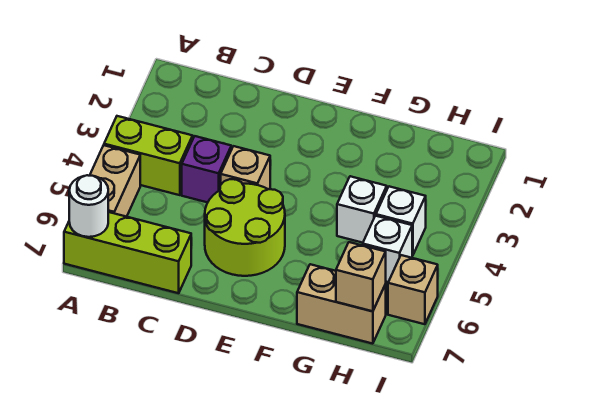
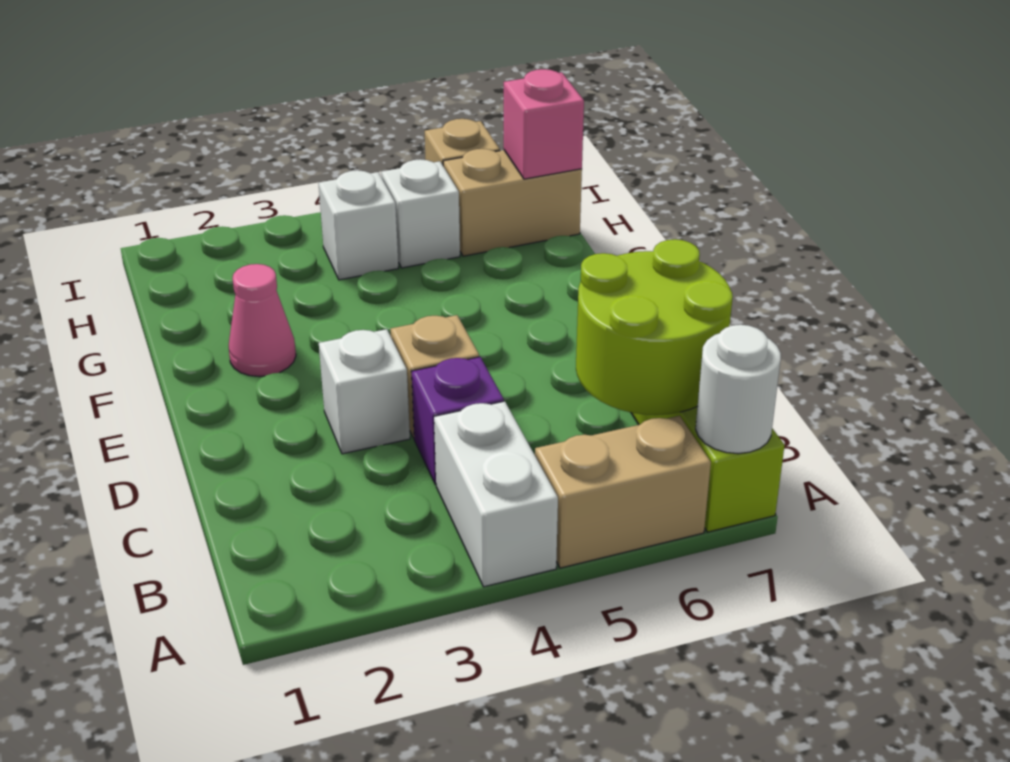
lime 1x2 brick [104,116,193,195] -> white 1x2 brick [434,401,558,587]
lime 2x2 round brick [205,179,285,276] -> lime 2x2 round brick moved to [576,239,733,415]
none -> pink 1x1 cone [229,264,296,377]
white 1x1 brick [337,176,387,243] -> white 1x1 brick moved to [319,329,410,454]
tan 1x2 brick [297,264,386,344] -> tan 1x2 brick turned to [443,149,582,256]
tan 1x1 brick [336,242,386,311] -> pink 1x1 brick [504,69,584,179]

